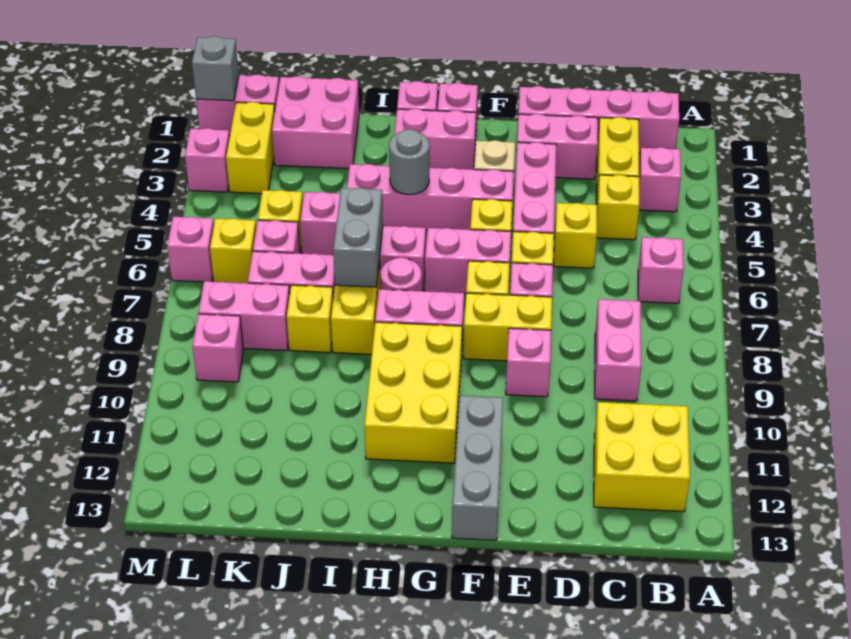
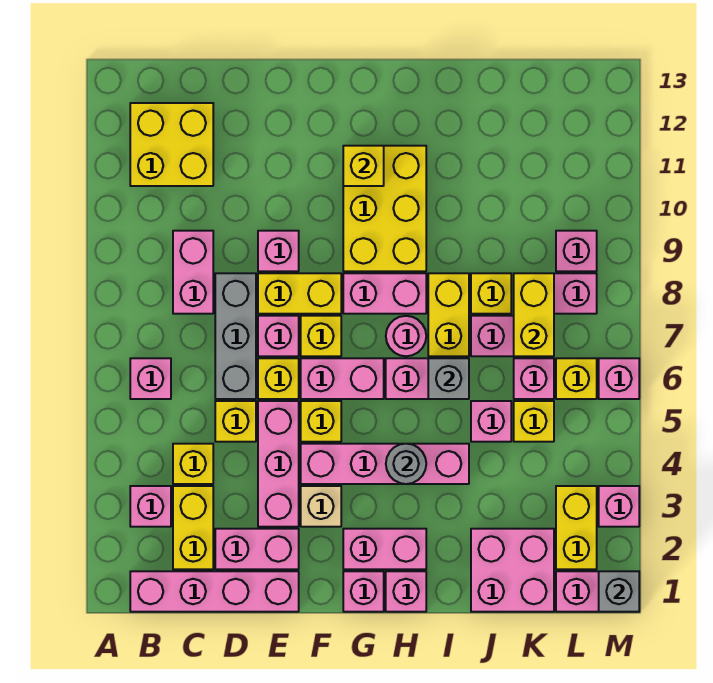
grey 1x3 brick [452,395,503,540] -> grey 1x3 brick moved to [215,273,256,399]
none -> yellow 1x1 brick [343,146,384,186]
grey 1x2 brick [333,188,383,287] -> grey 1x1 brick [428,358,469,399]
none -> yellow 1x2 brick [514,273,554,356]

